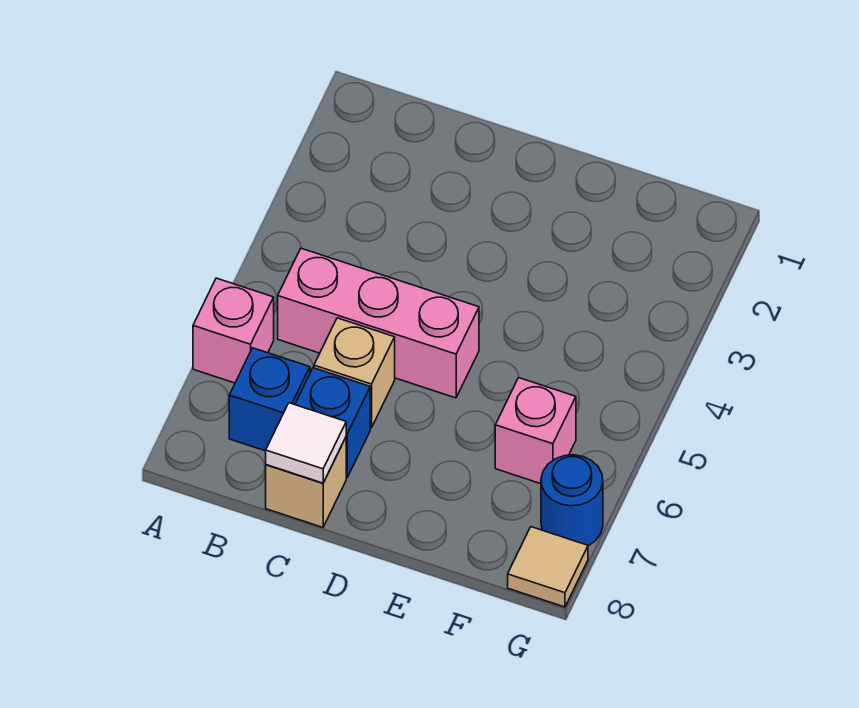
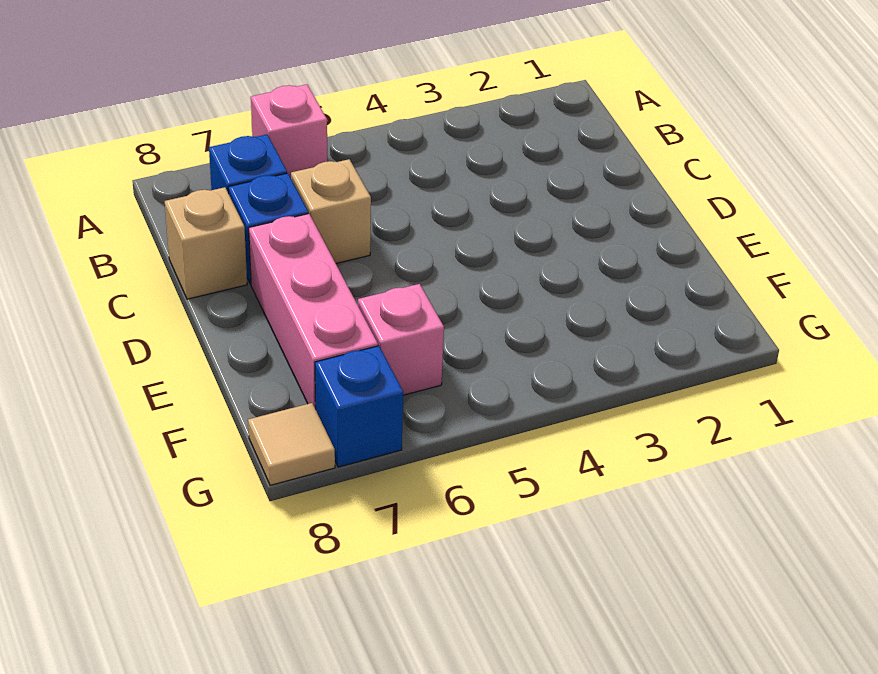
pink 1x3 brick [278,248,479,398] -> pink 1x3 brick moved to [249,214,378,409]
white 1x1 tile [266,403,346,483] -> none
blue 1x1 round brick [541,455,603,546] -> blue 1x1 brick [315,346,403,467]

